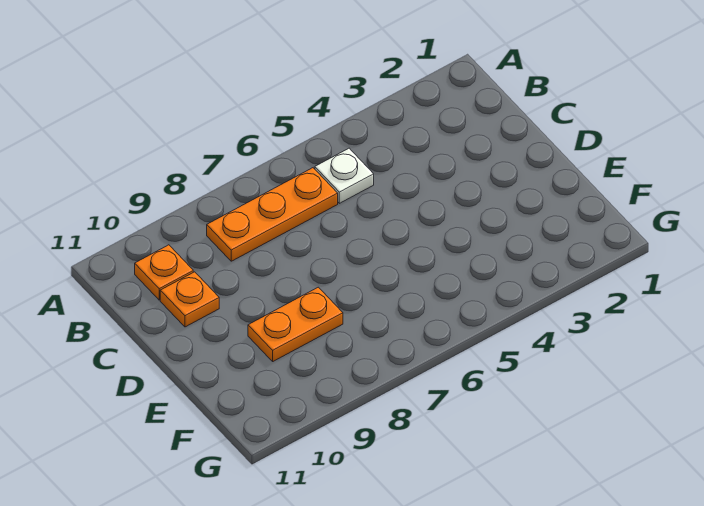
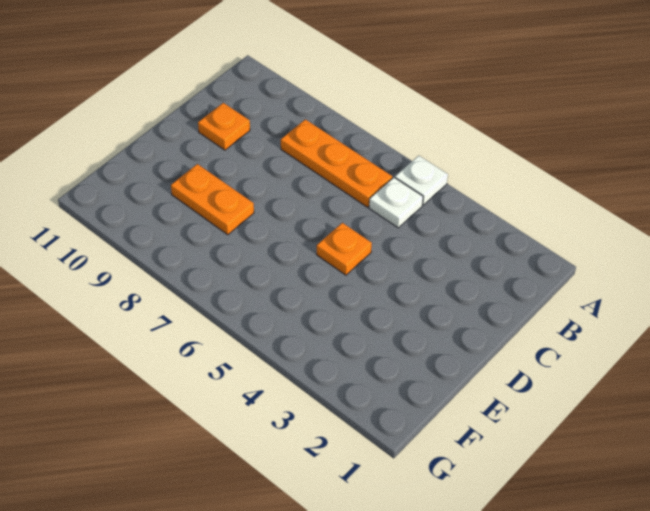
none -> white 1x1 plate [395,156,448,205]
orange 1x1 plate [135,245,193,300] -> orange 1x1 plate moved to [317,223,372,275]

